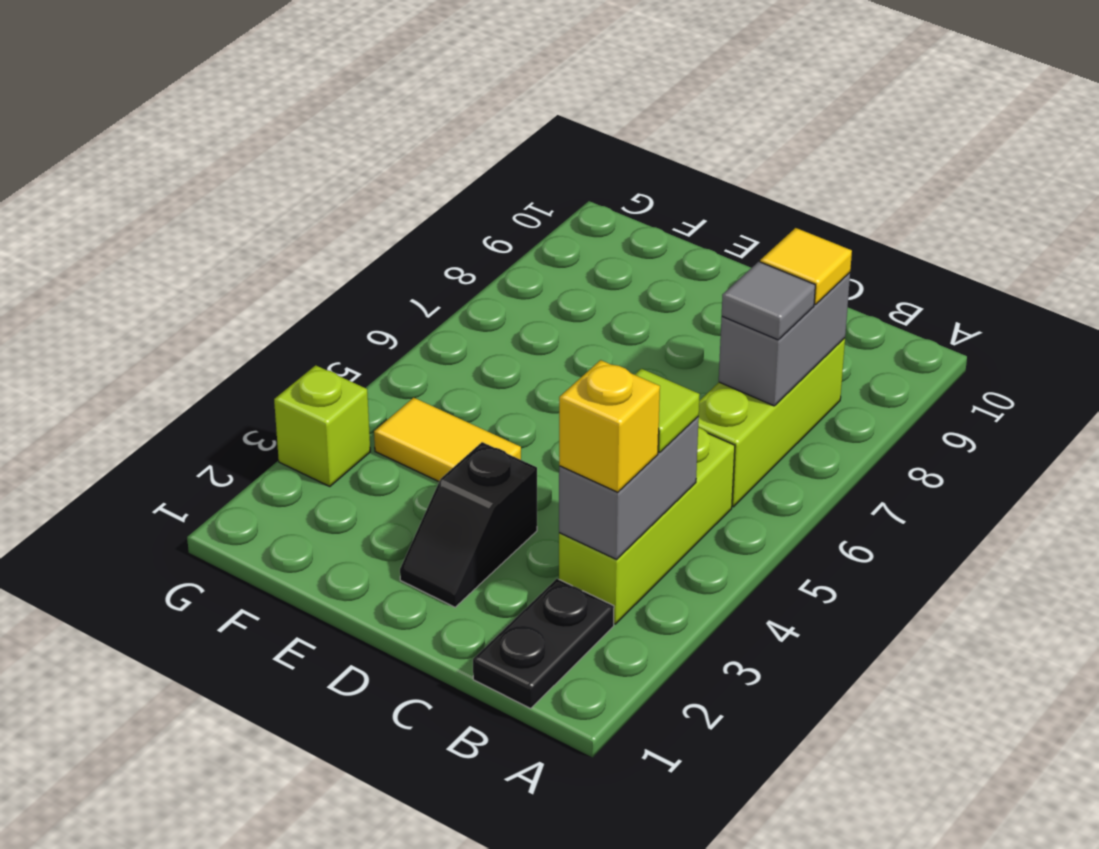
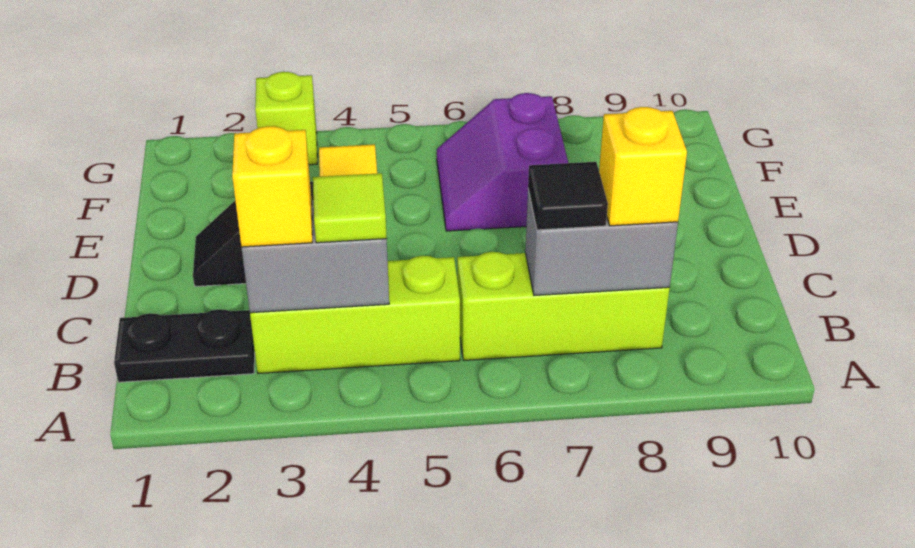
grey 1x1 tile [722,262,815,340] -> black 1x1 tile [528,162,608,230]
yellow 1x1 tile [760,228,852,305] -> yellow 1x1 brick [599,107,687,226]
none -> purple 2x2 slope [437,93,568,231]

